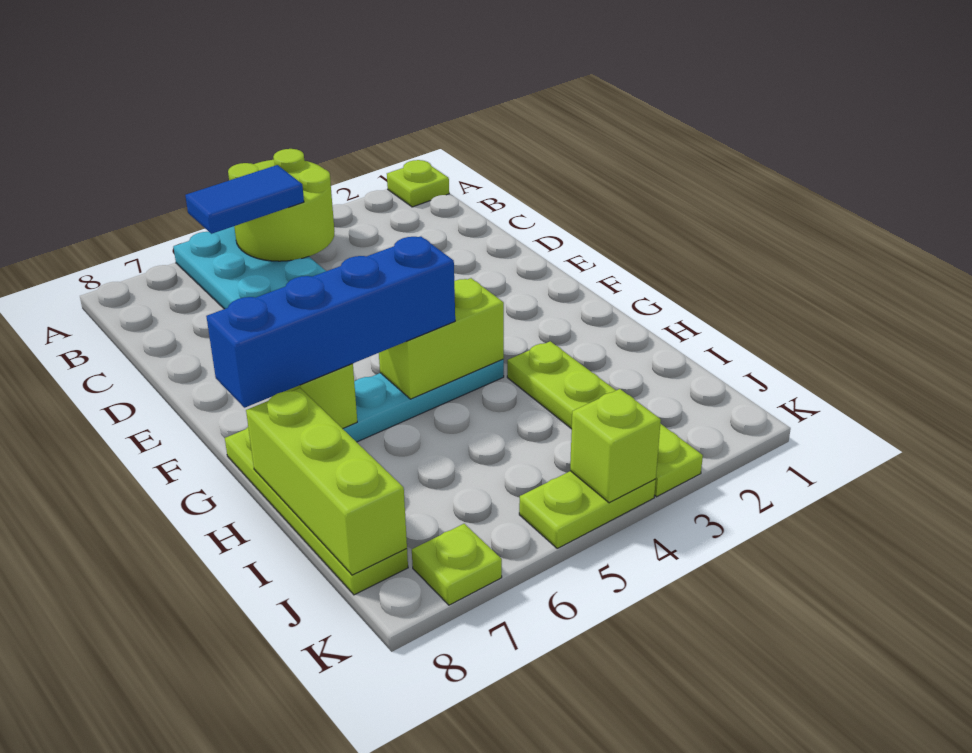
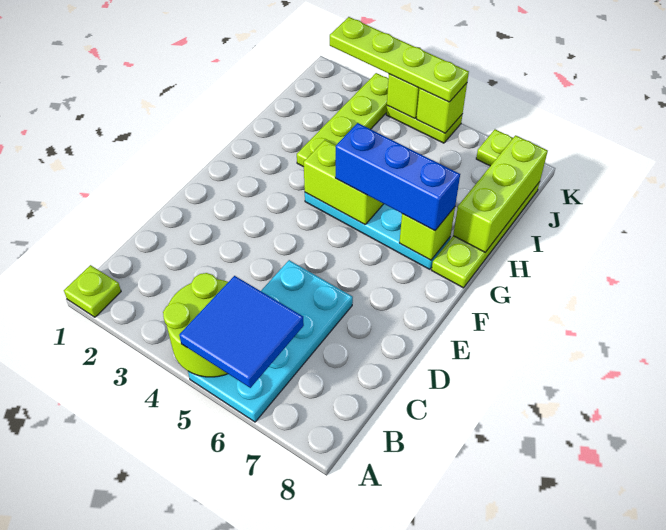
blue 1x2 tile [185,165,304,234] -> blue 2x2 tile [179,276,304,388]
blue 1x4 brick [206,236,455,408] -> blue 1x3 brick [335,123,460,231]
none -> lime 1x4 plate [330,17,469,102]
none -> lime 1x1 brick [417,83,467,133]

